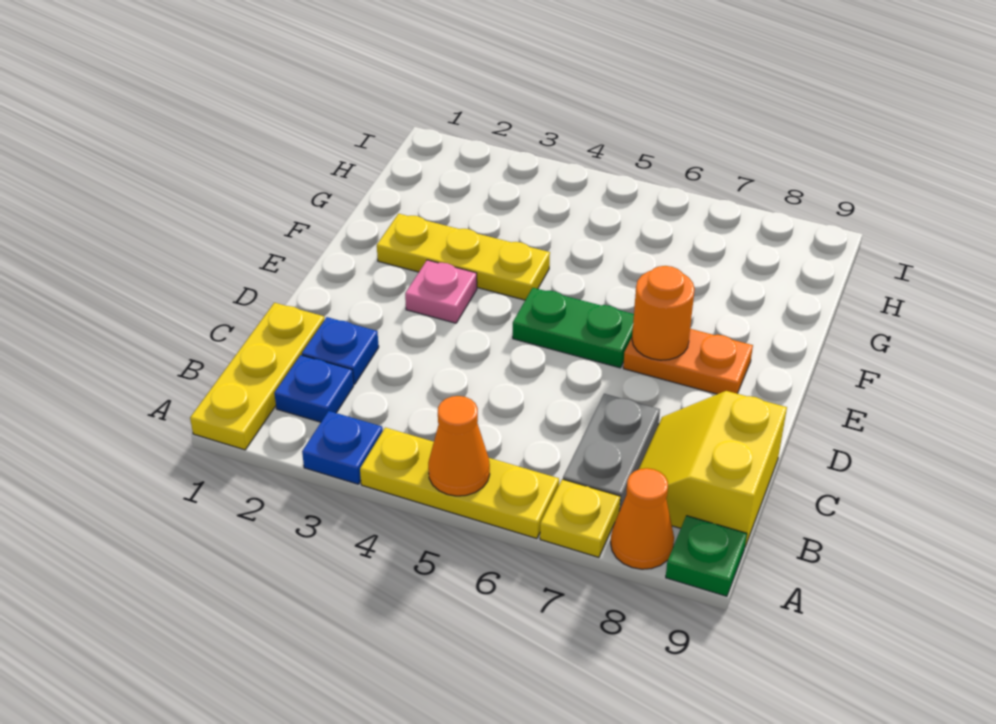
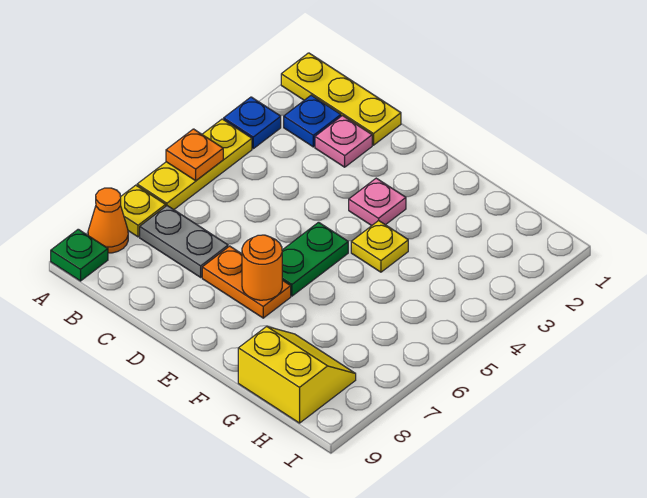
orange 1x1 cone [428,396,490,496] -> orange 1x1 plate [166,129,223,181]
yellow 2x2 slope [639,391,787,547] -> yellow 2x2 slope moved to [238,326,356,423]
blue 1x1 plate [302,317,379,384] -> pink 1x1 plate [315,116,372,167]
orange 1x2 plate [623,329,753,394] -> orange 1x2 plate turned to [202,246,291,318]
yellow 1x3 plate [377,214,550,300] -> yellow 1x1 plate [351,221,408,272]

